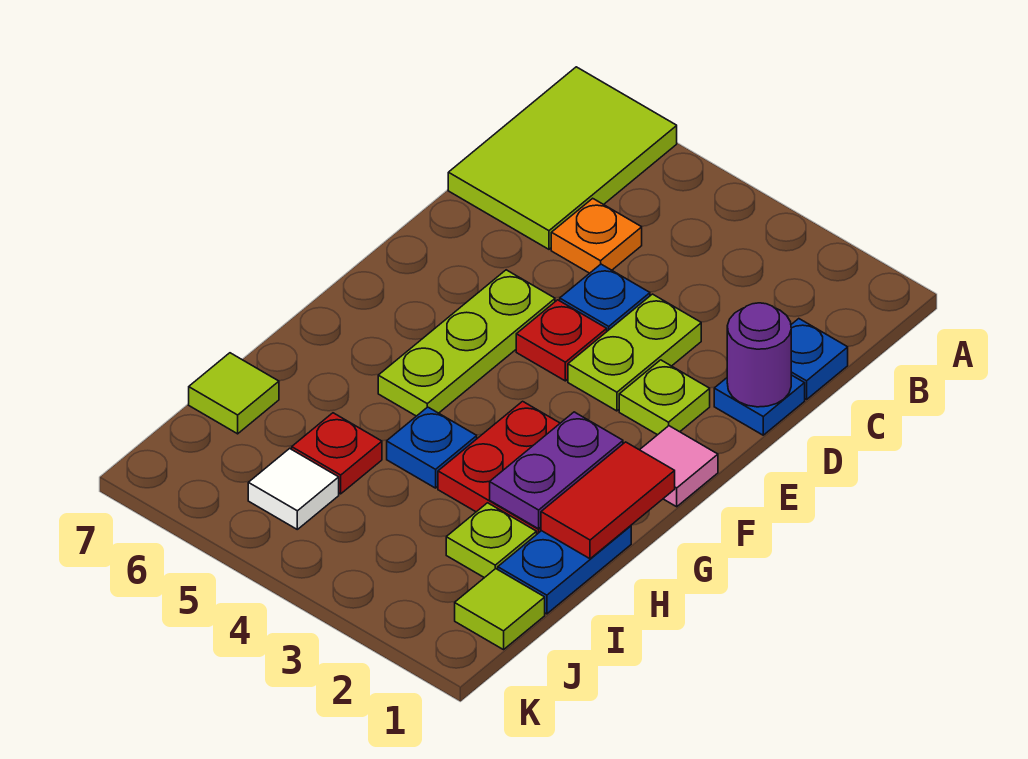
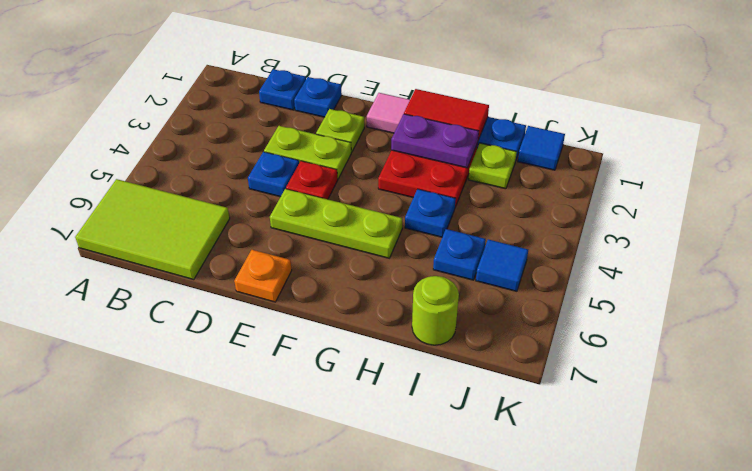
orange 1x1 plate [551,198,642,273] -> orange 1x1 plate moved to [234,250,292,302]
purple 1x1 round brick [727,303,791,407] -> none
red 1x1 plate [292,413,382,494] -> blue 1x1 plate [433,229,486,280]
lime 1x1 tile [189,353,279,434] -> lime 1x1 round brick [412,276,459,345]
lime 1x1 tile [455,569,545,650] -> blue 1x1 tile [518,126,565,170]
white 1x1 tile [248,448,339,529] -> blue 1x1 tile [476,239,528,291]

